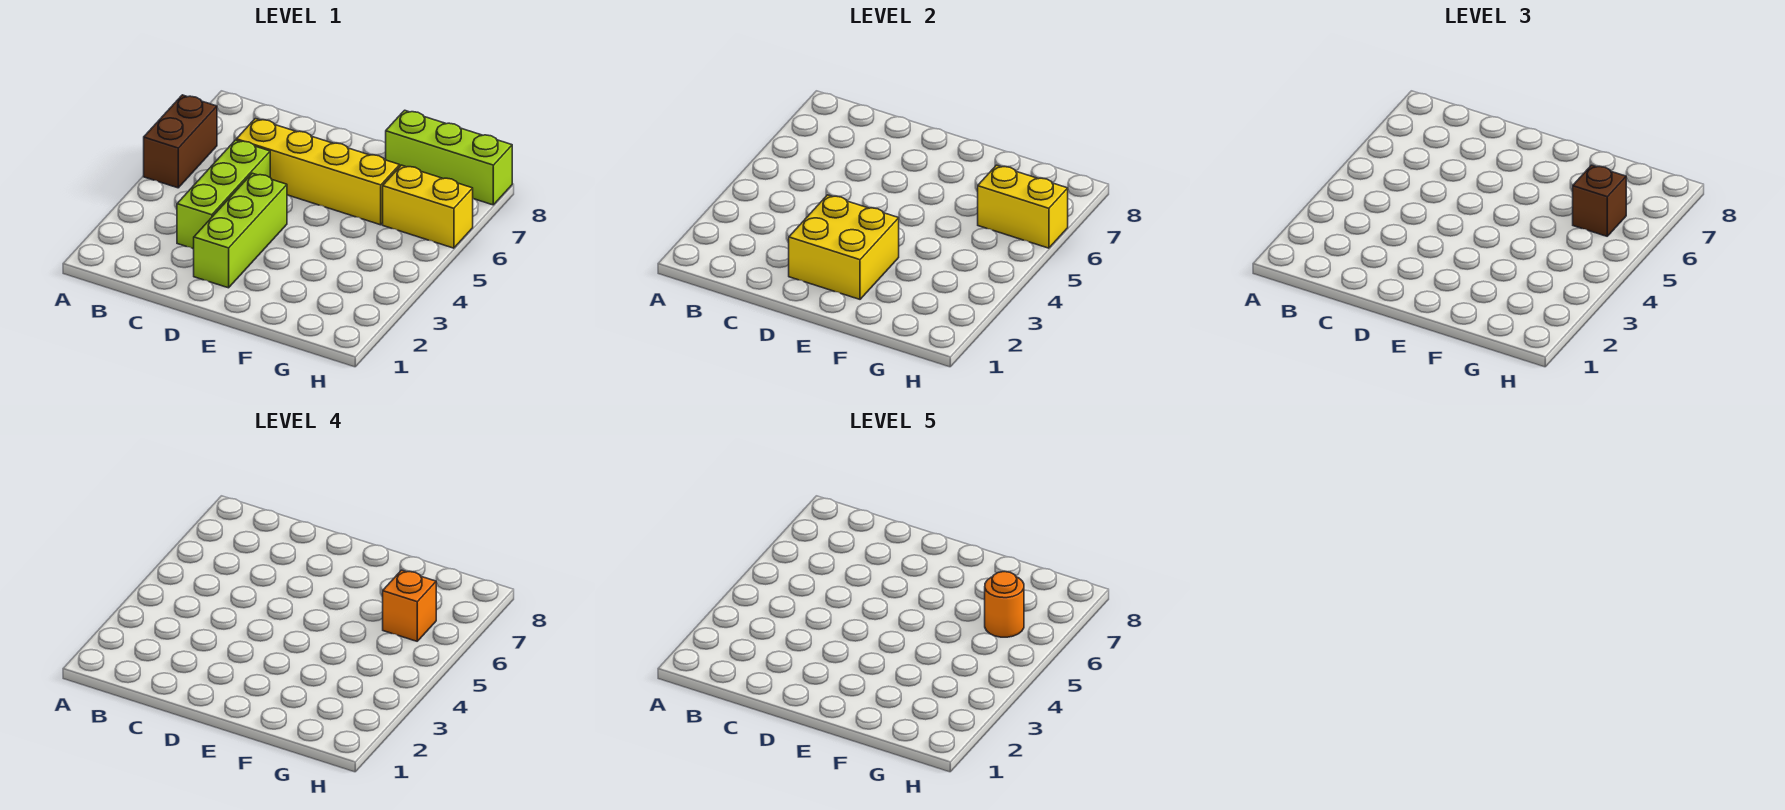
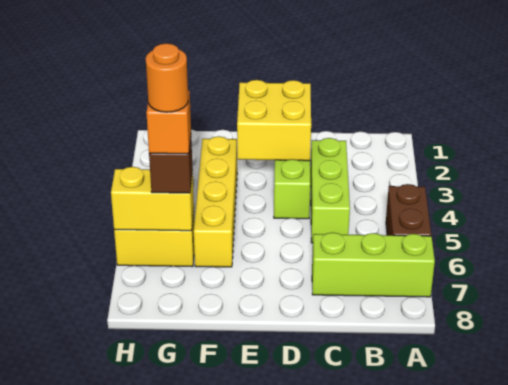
yellow 1x4 brick [236,118,400,225] -> yellow 1x4 brick turned to [194,136,237,267]
lime 1x3 brick [386,110,512,205] -> lime 1x3 brick moved to [312,232,435,297]

